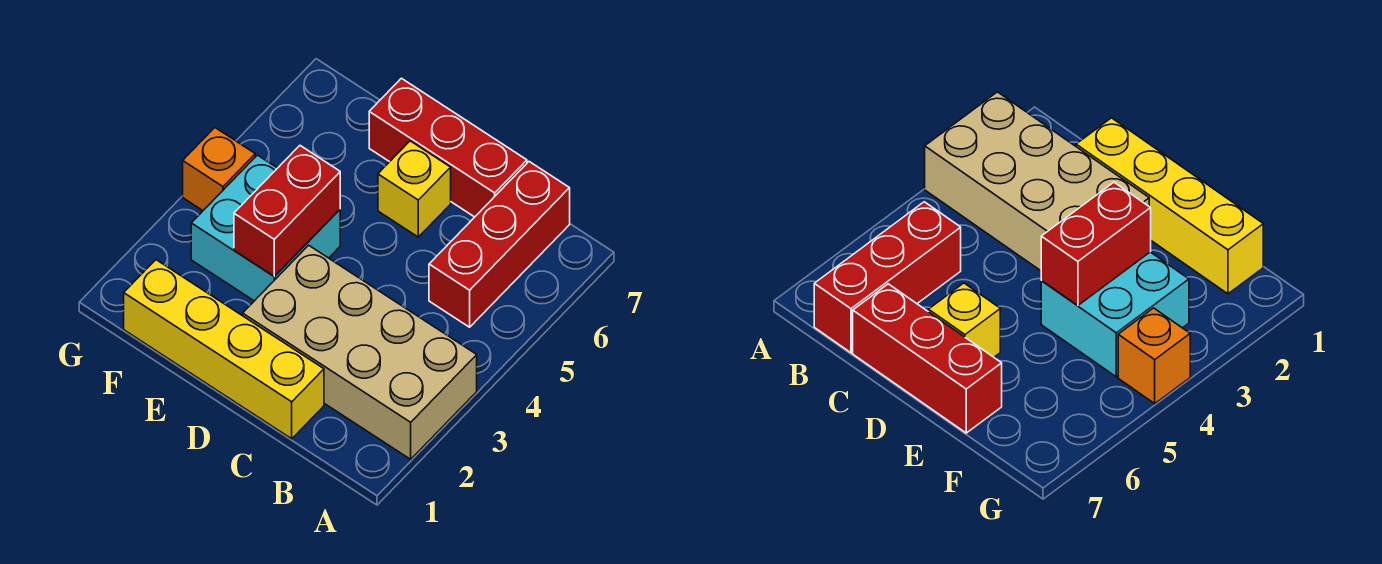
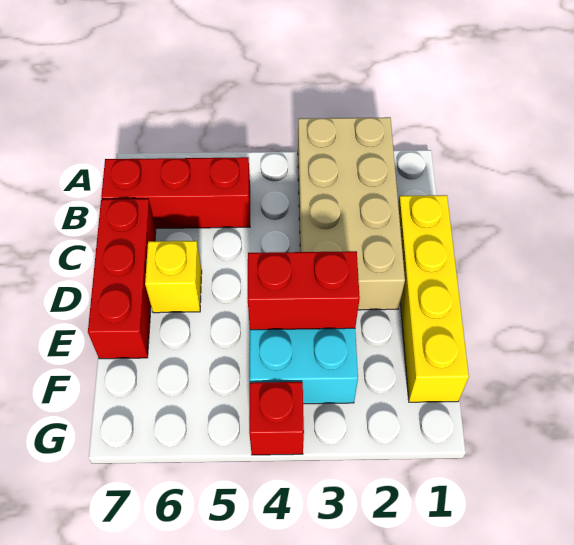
orange 1x1 brick [183,128,255,210] -> red 1x1 brick [249,382,304,455]

